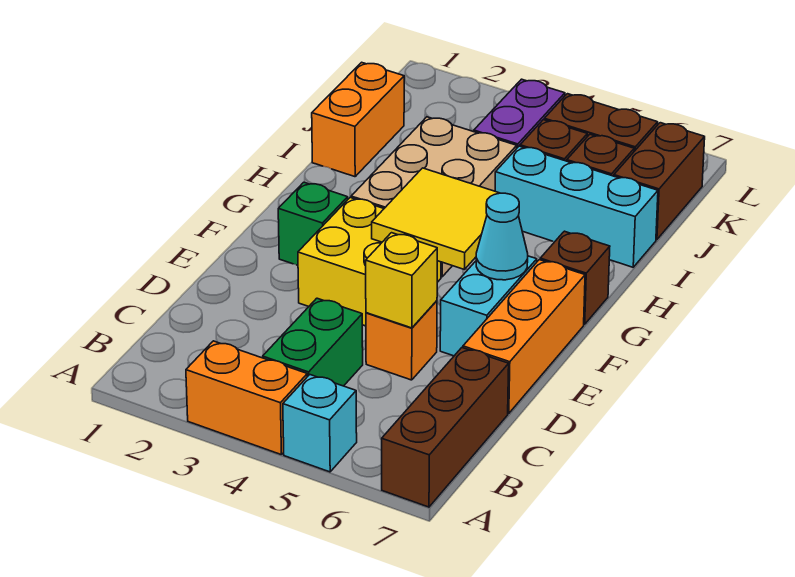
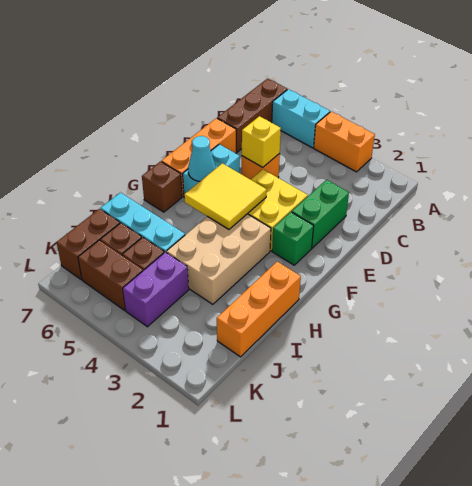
cyan 1x1 brick [283,375,357,472] -> cyan 1x2 brick [272,89,330,148]
green 1x2 brick [263,298,363,386] -> green 1x2 brick moved to [292,180,349,248]
orange 1x2 brick [312,62,404,177] -> orange 1x3 brick [217,262,301,357]

